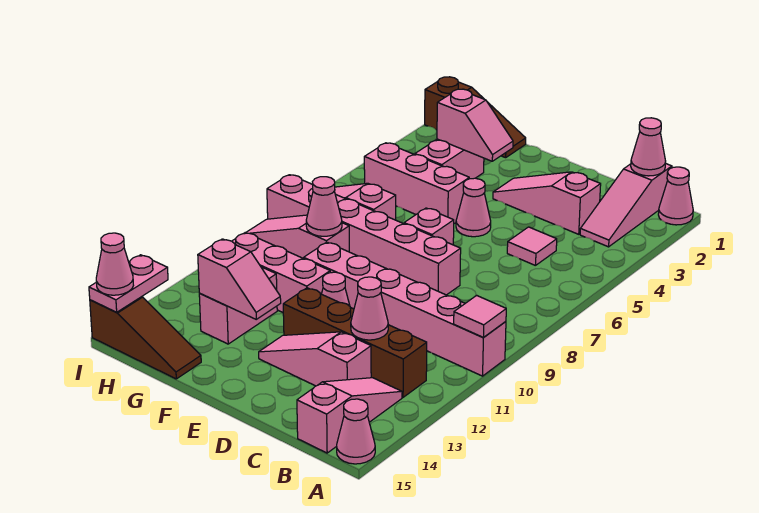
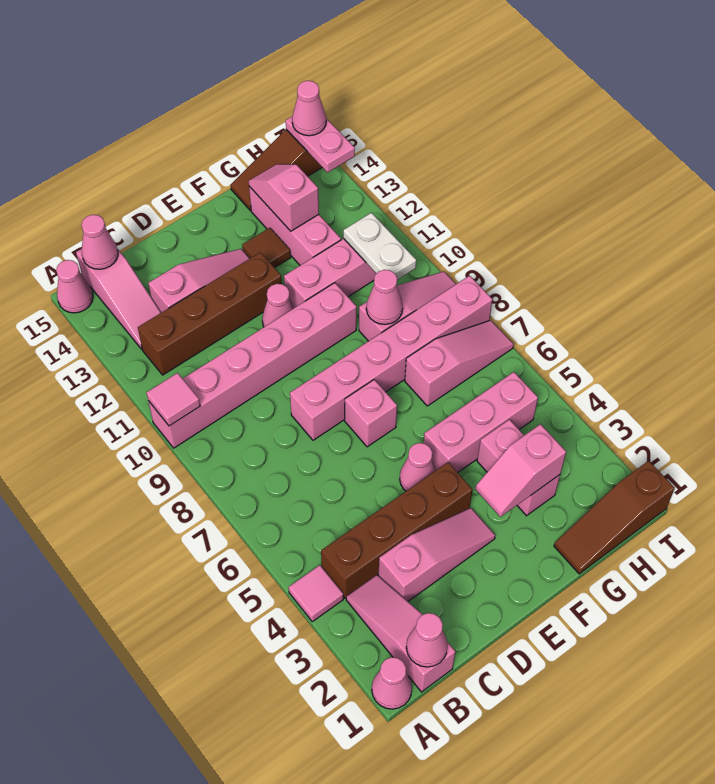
none -> brown 1x4 brick [321,462,472,598]
pink 1x1 tile [507,227,557,266] -> pink 1x1 tile moved to [289,565,343,622]
pink 1x1 cone [351,277,388,340] -> pink 1x1 cone moved to [82,215,118,269]
none -> brown 1x1 tile [242,228,291,268]
pink 1x2 slope [198,239,281,319] -> pink 1x2 slope turned to [249,164,319,231]
pink 1x2 brick [199,267,277,344] -> pink 1x3 brick [249,186,341,265]
none -> white 1x2 plate [343,213,416,280]

